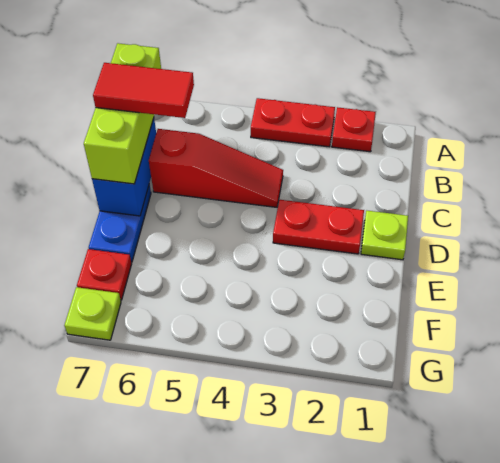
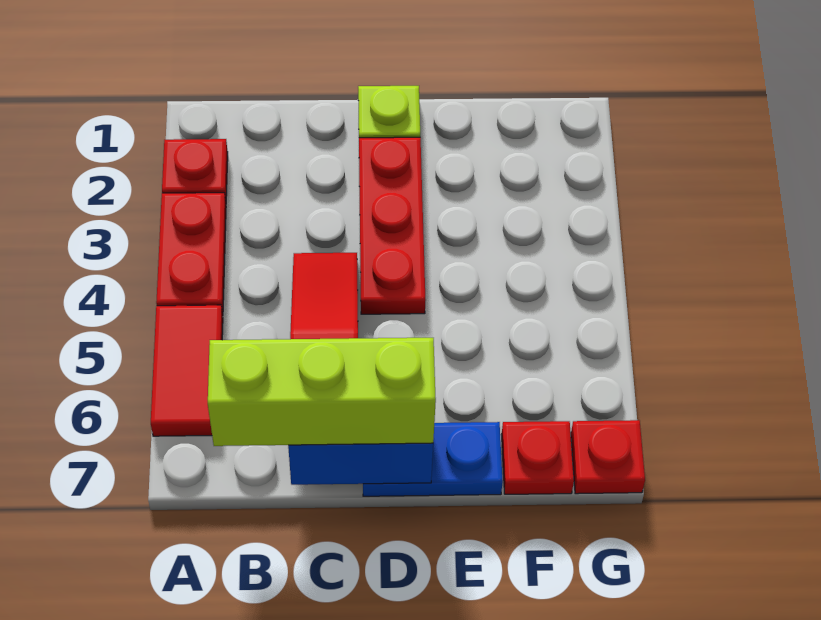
red 1x2 tile [93,63,194,118] -> red 1x2 tile moved to [151,305,223,436]
red 1x2 plate [273,200,364,254] -> red 1x3 plate [359,137,426,314]
lime 1x1 plate [64,287,121,340] -> red 1x1 plate [571,420,645,494]

